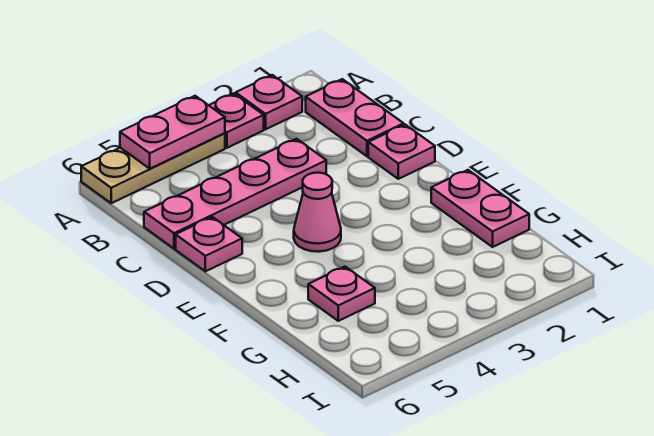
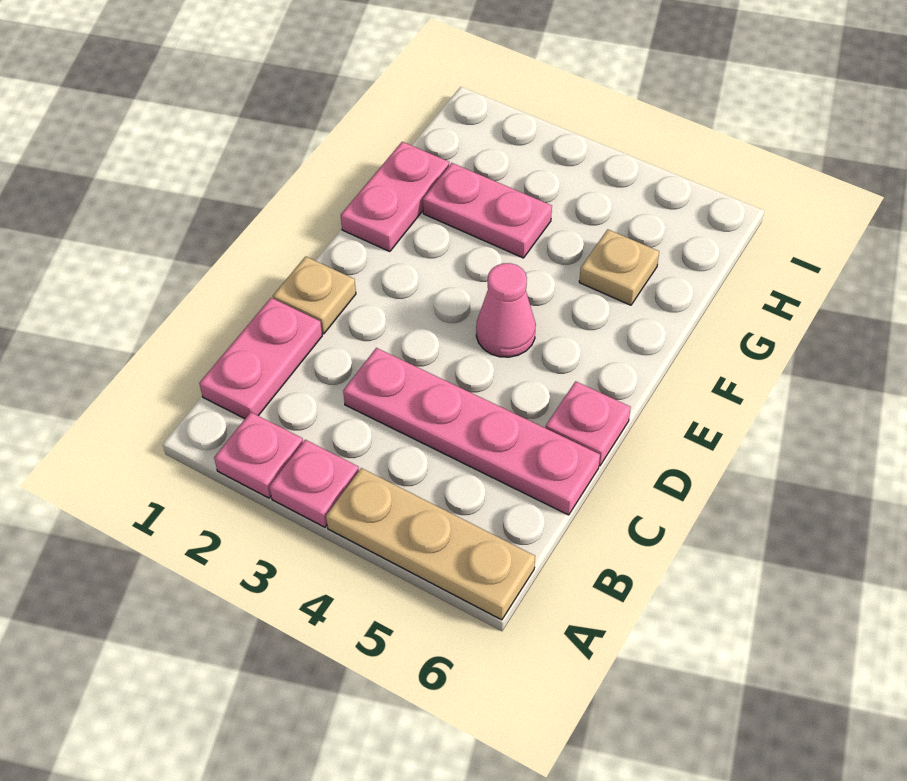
pink 1x2 plate [120,96,225,169] -> pink 1x2 plate moved to [423,163,552,258]
pink 1x1 plate [368,125,435,179] -> tan 1x1 plate [273,257,356,334]
pink 1x1 plate [308,267,375,321] -> tan 1x1 plate [579,230,659,305]

